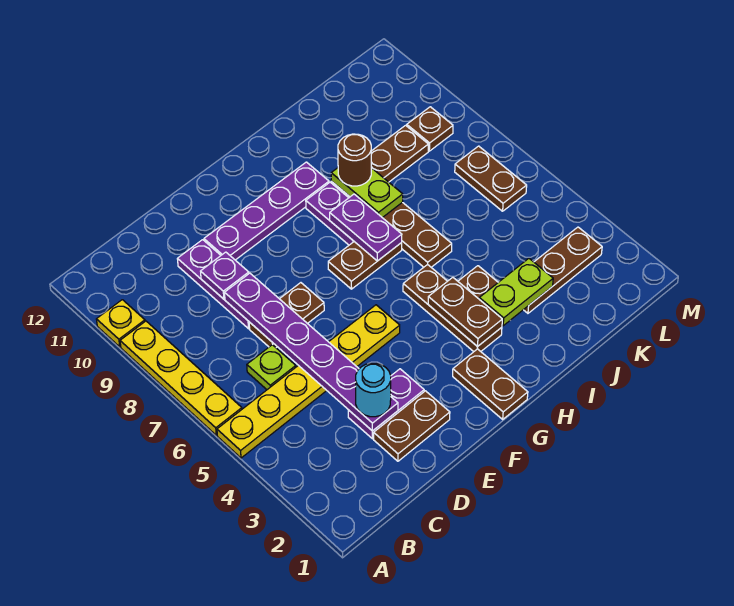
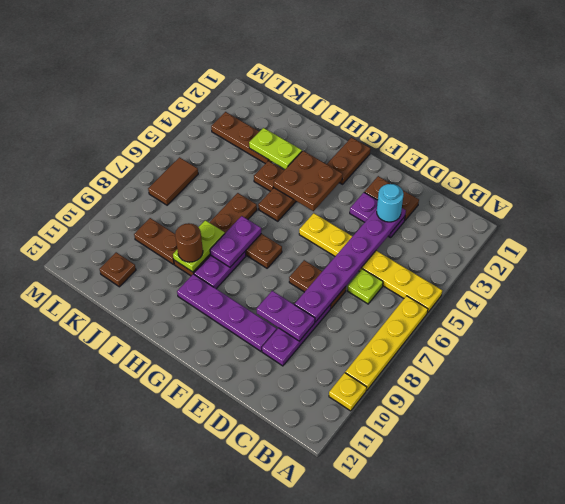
purple 1x1 plate [201,252,249,299] -> purple 1x2 plate [257,291,315,341]
brown 1x2 plate [428,277,502,347] -> brown 2x2 plate [274,151,343,211]
brown 1x2 plate [455,146,527,211] -> brown 1x2 tile [148,157,198,205]
brown 1x1 plate [407,107,453,151] -> brown 1x1 plate moved to [100,252,136,287]

